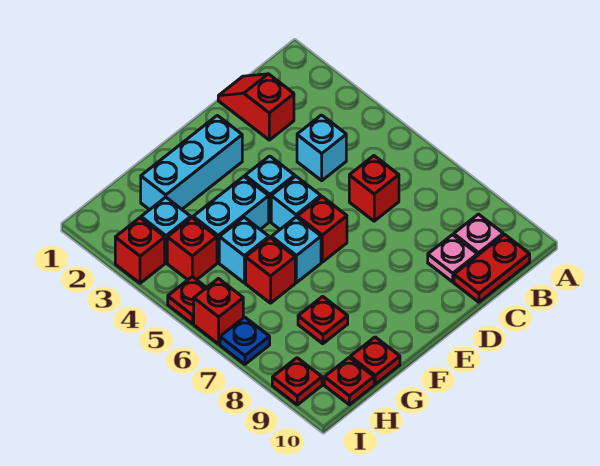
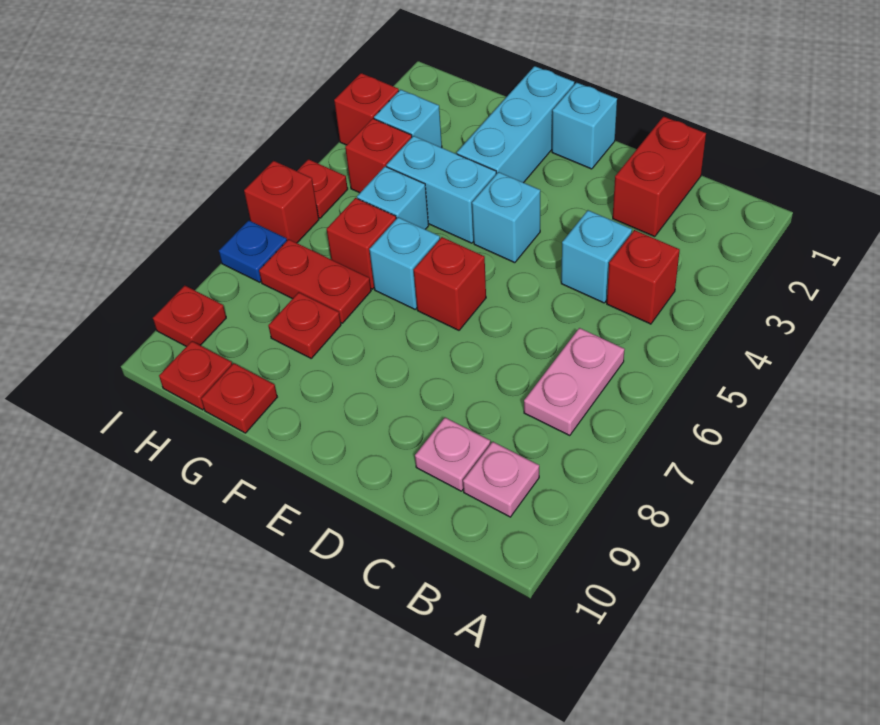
none -> pink 1x2 plate [524,328,625,435]
red 1x2 plate [454,235,530,302] -> red 1x2 plate moved to [259,239,371,323]
red 1x2 slope [218,74,294,140] -> red 1x2 brick [613,117,706,237]
red 1x1 brick [349,156,399,221] -> red 1x1 brick moved to [607,230,680,324]
cyan 1x3 brick [141,115,242,210] -> cyan 1x3 brick turned to [457,66,574,183]
cyan 1x1 brick [271,176,321,229] -> cyan 1x1 brick moved to [552,82,617,169]

